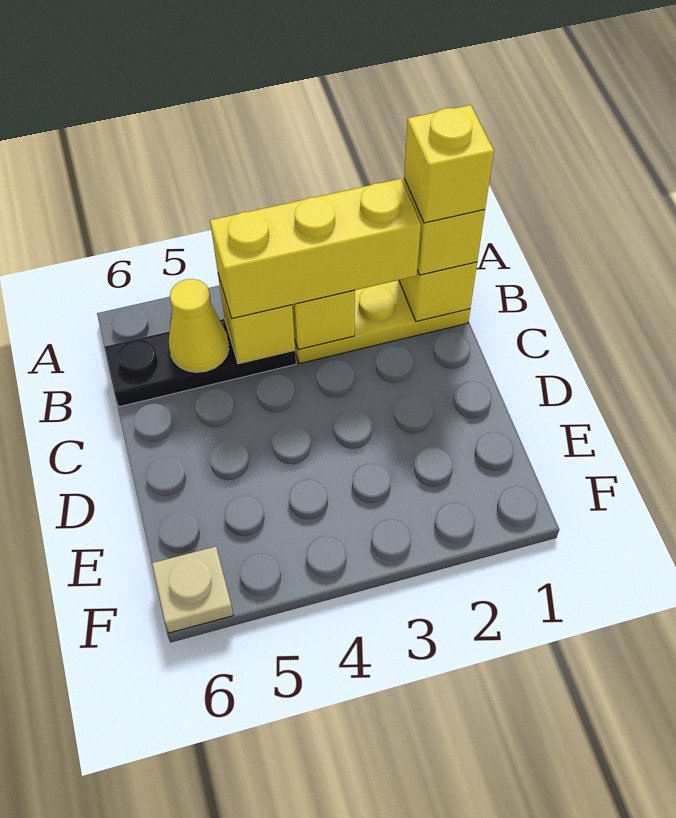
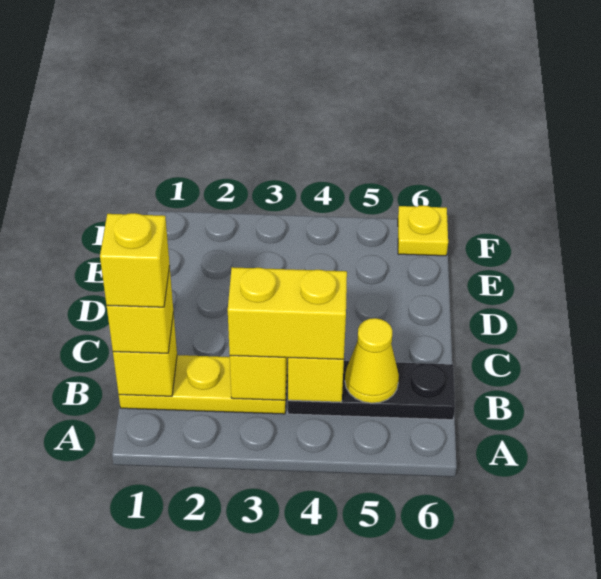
yellow 1x3 brick [210,179,421,319] -> yellow 1x2 brick [228,267,347,359]
tan 1x1 plate [152,547,233,633] -> yellow 1x1 plate [398,205,448,256]

